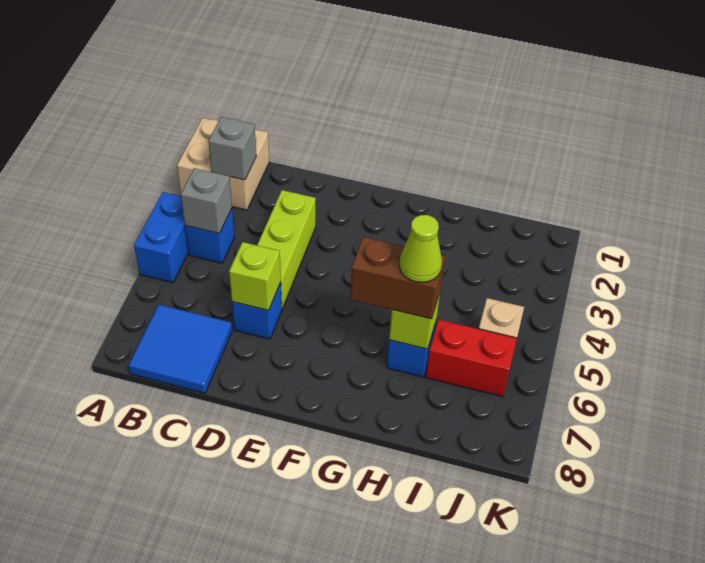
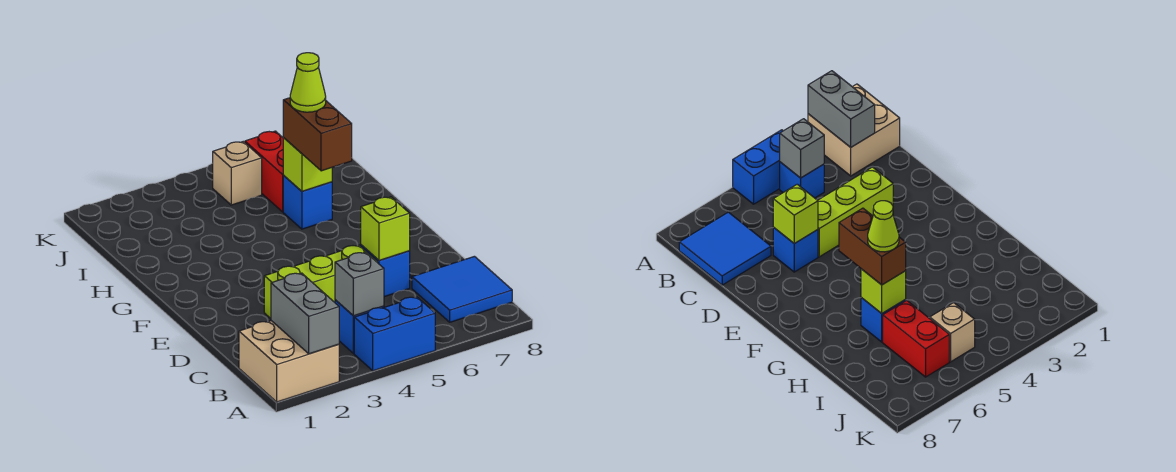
grey 1x1 brick [208,117,256,180] -> grey 1x2 brick [271,273,339,354]

